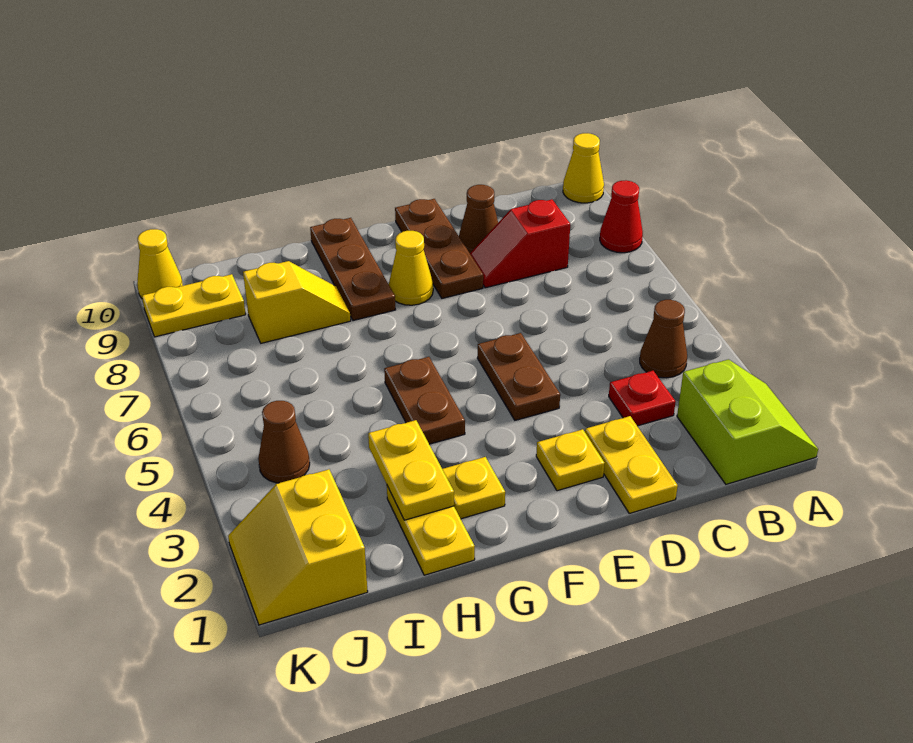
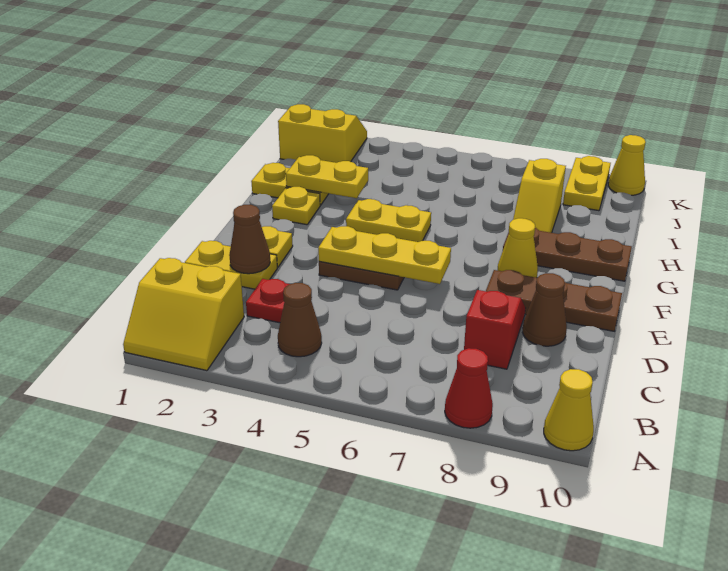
lime 2x2 slope [677,359,818,484] -> yellow 2x2 slope [123,258,244,371]
none -> yellow 1x3 plate [318,226,451,284]
brown 1x2 plate [384,357,465,444] -> yellow 1x2 plate [346,199,431,242]
brown 1x1 cone [258,401,310,483] -> brown 1x1 cone moved to [229,205,270,274]

